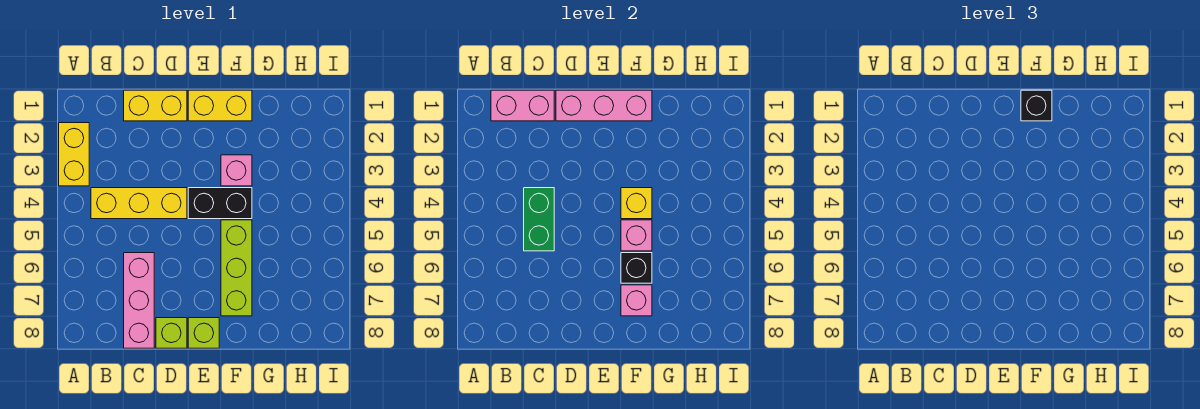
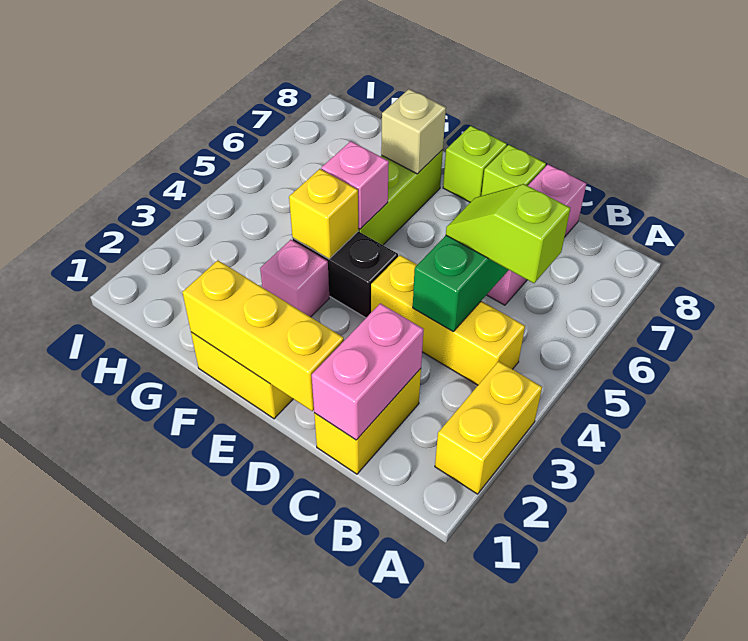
pink 1x2 brick [491,90,554,121] -> pink 1x2 brick turned to [312,303,424,440]
none -> lime 1x2 slope [446,184,570,283]
yellow 1x2 brick [124,90,187,121] -> yellow 1x2 brick turned to [314,369,421,474]
pink 1x3 brick [556,90,652,121] -> yellow 1x3 brick [182,260,344,411]
black 1x1 brick [1021,90,1052,121] -> none
black 1x1 brick [621,253,652,283] -> none
pink 1x1 brick [621,285,652,316] -> tan 1x1 brick [381,89,446,174]

